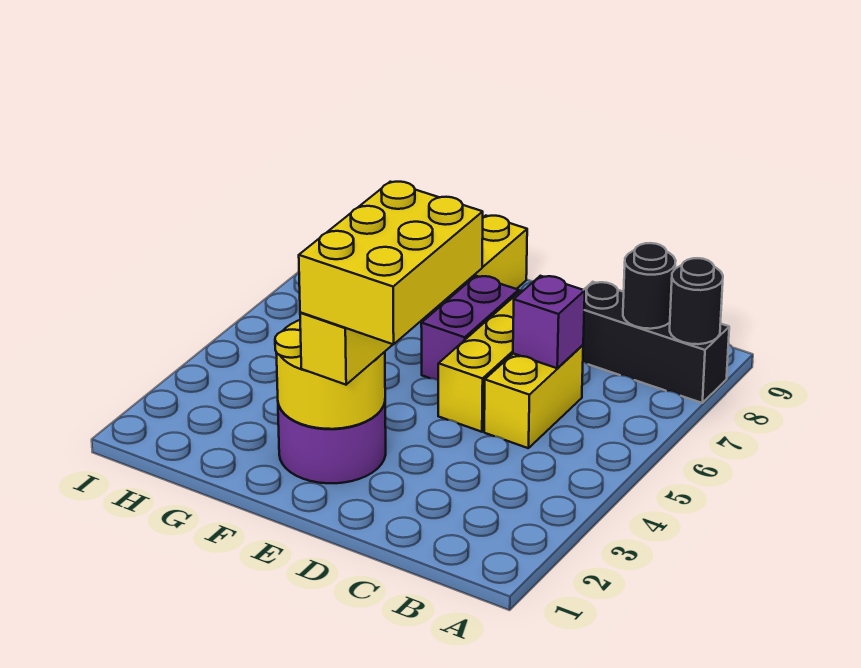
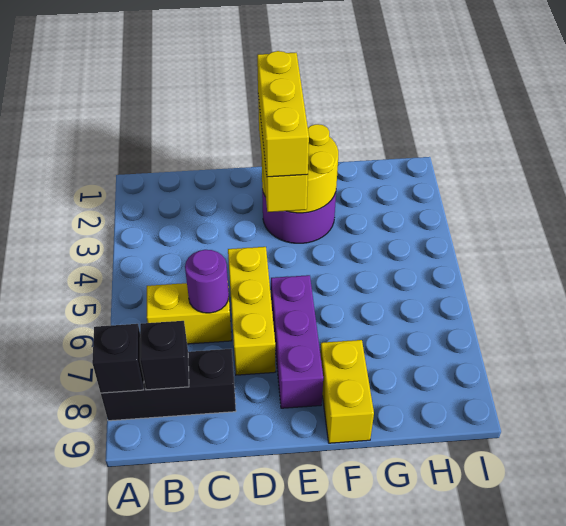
black 1x1 round brick [670,258,723,344] -> black 1x1 brick [92,324,144,393]
black 1x1 round brick [623,243,676,329] -> black 1x1 brick [140,321,189,390]
yellow 1x2 brick [484,345,583,448] -> yellow 1x2 brick turned to [147,283,232,344]
purple 1x1 brick [513,276,585,368] -> purple 1x1 round brick [185,250,229,313]
yellow 2x3 brick [299,182,483,344] -> yellow 1x3 brick [257,51,309,177]
purple 1x2 brick [421,276,519,380] -> purple 1x3 brick [271,275,323,408]

